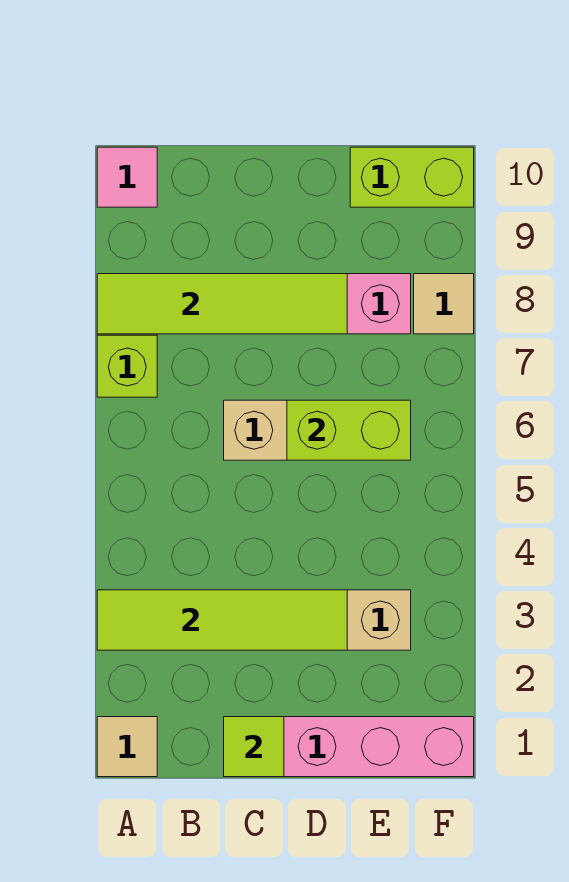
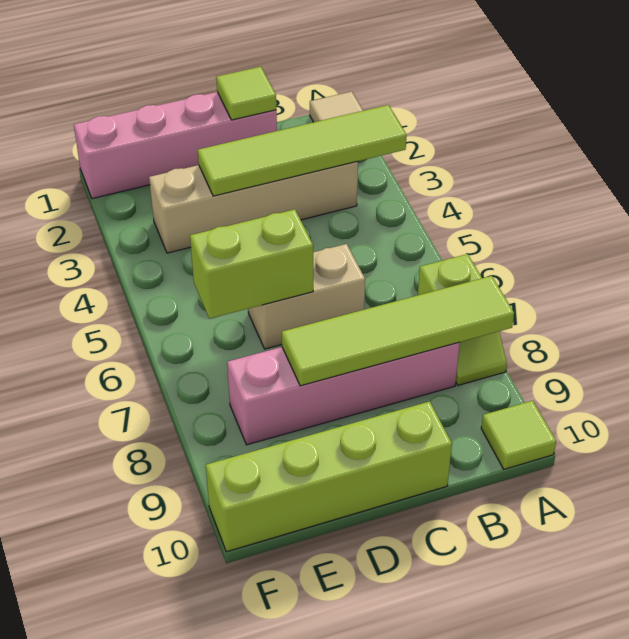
pink 1x1 tile [97,147,157,207] -> lime 1x1 tile [481,401,556,469]
lime 1x2 brick [350,147,474,207] -> lime 1x4 brick [206,401,452,552]
tan 1x1 tile [414,274,474,334] -> none

